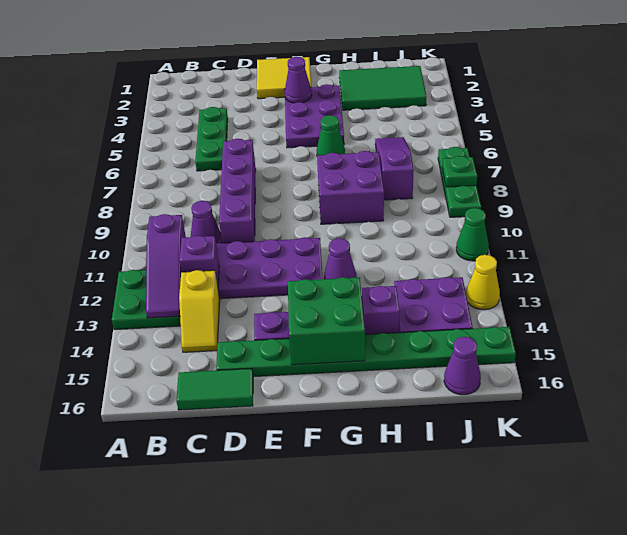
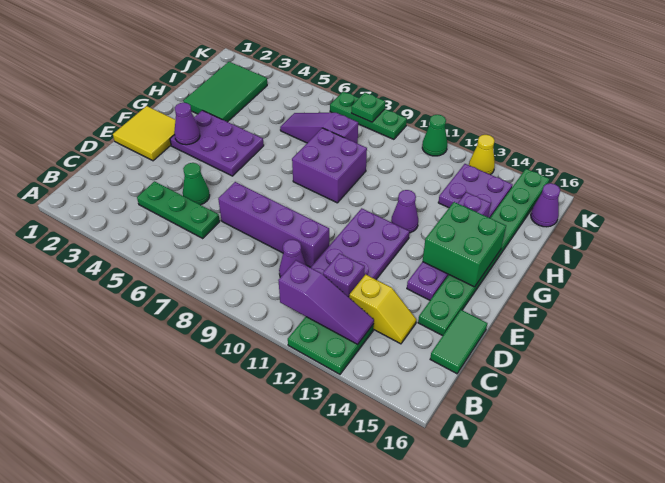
green 1x1 cone [317,115,345,155] -> green 1x1 cone moved to [183,163,210,205]

